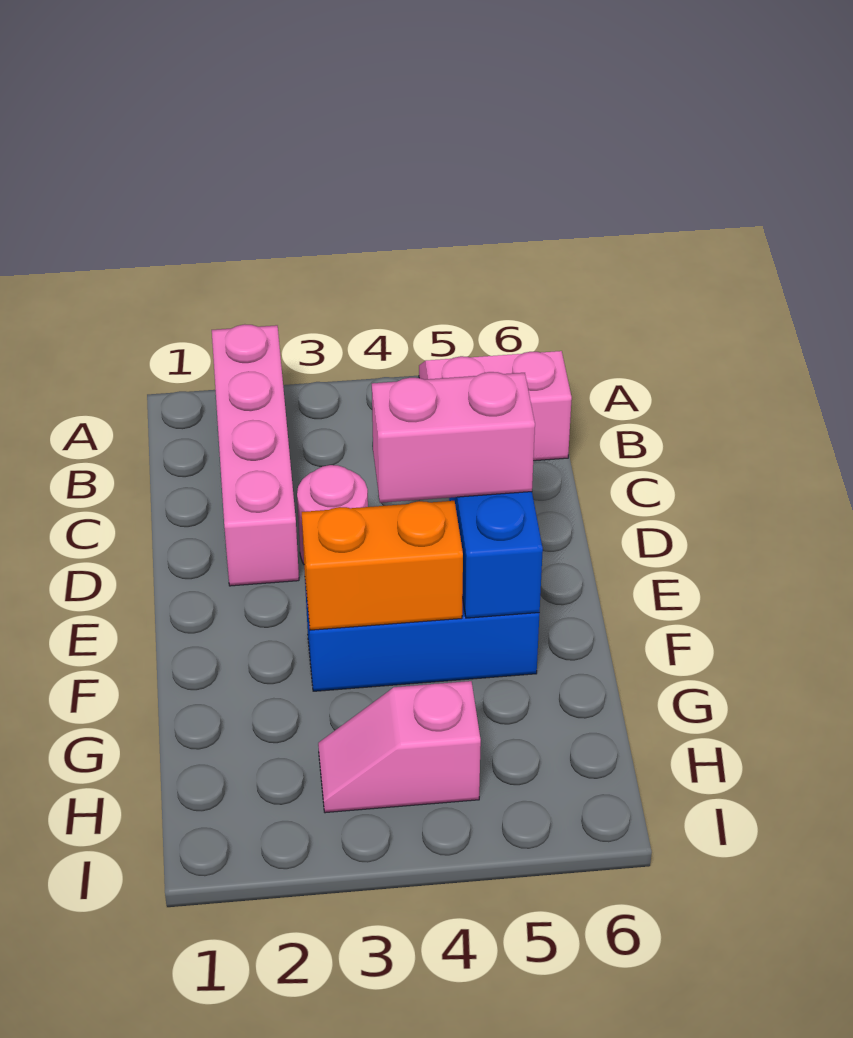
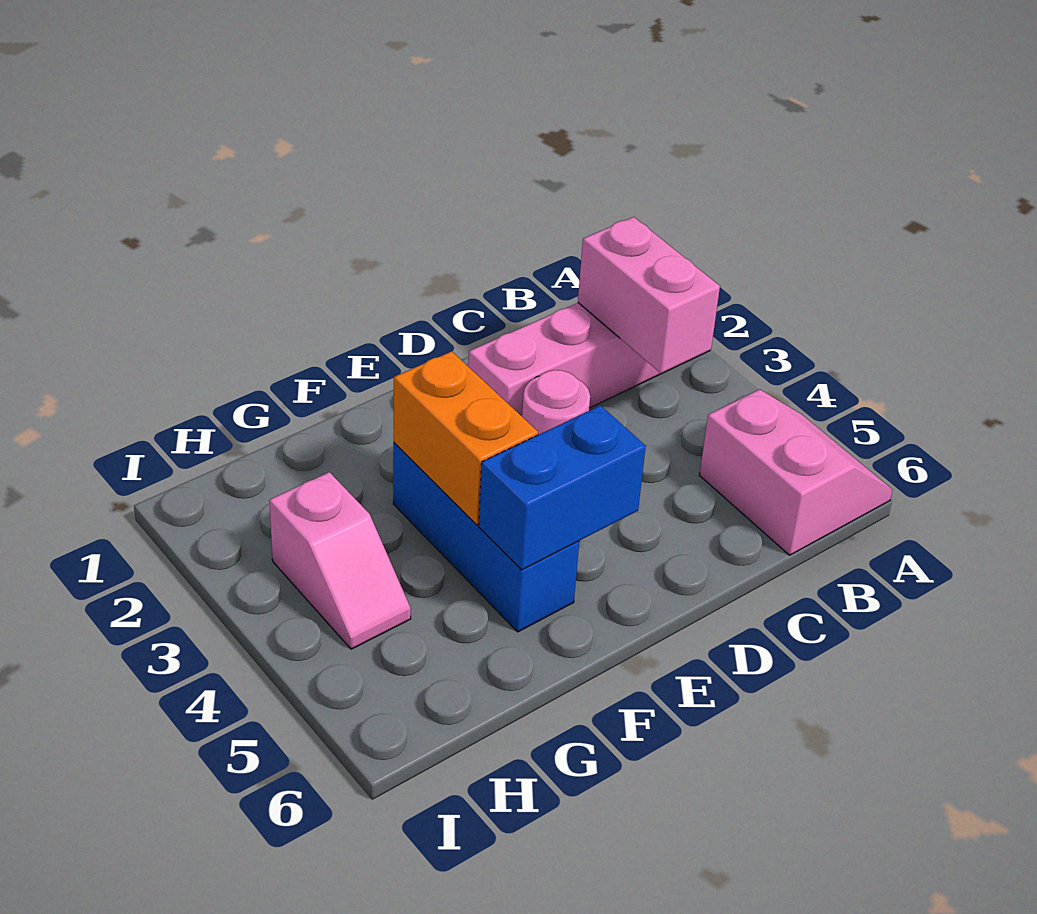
pink 1x2 brick [372,372,535,503] -> pink 1x2 brick moved to [578,217,720,373]
pink 1x2 slope [318,681,481,813] -> pink 1x2 slope turned to [269,472,411,649]

